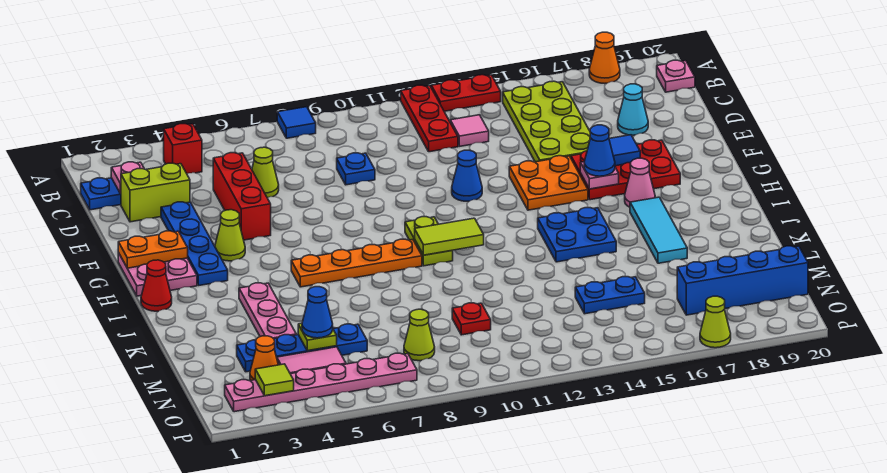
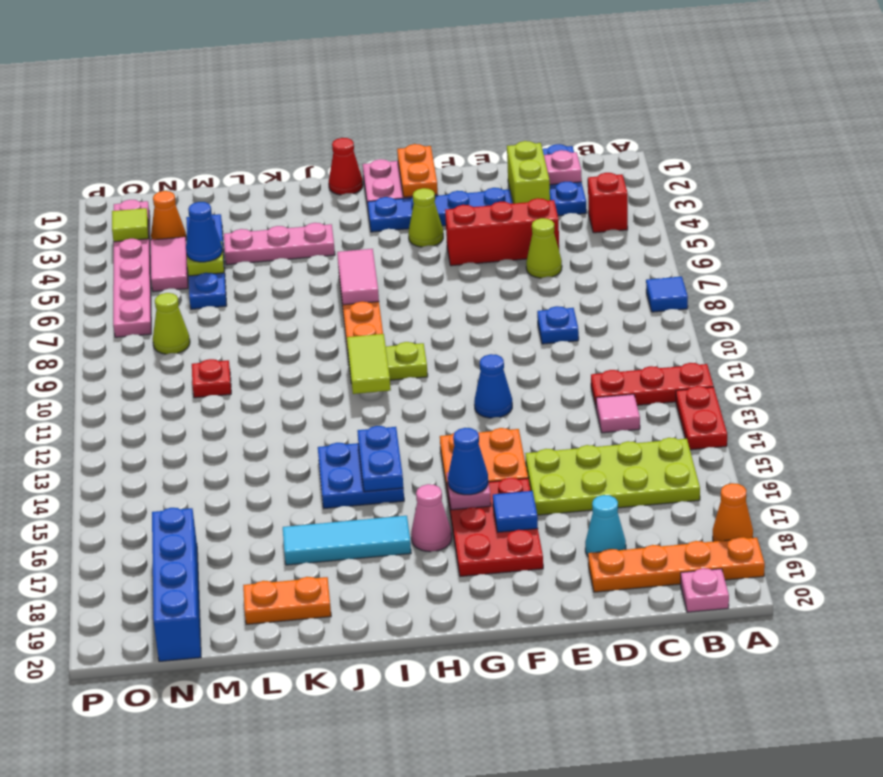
none -> orange 1x4 plate [588,537,765,592]
none -> pink 1x2 tile [337,249,379,305]
none -> orange 1x2 plate [243,577,331,624]
blue 1x2 plate [575,277,645,314] -> blue 1x2 plate moved to [357,426,403,492]
lime 1x1 cone [700,296,731,348] -> none

